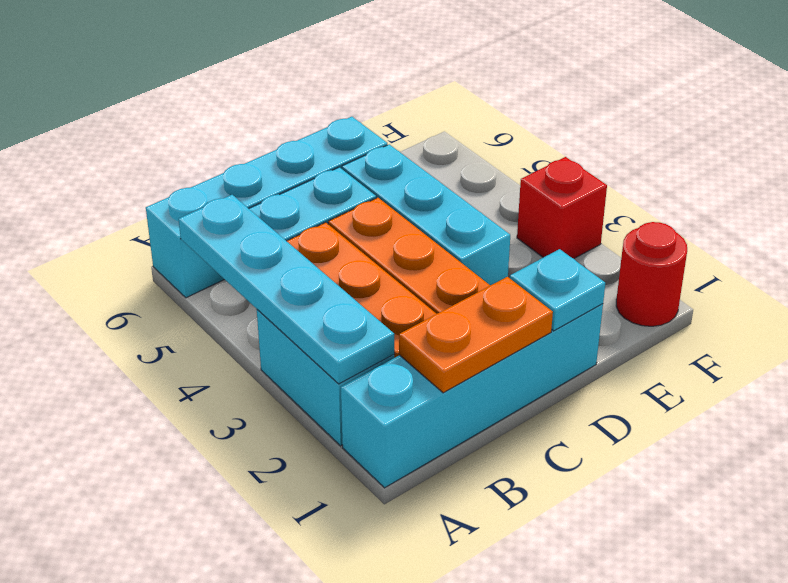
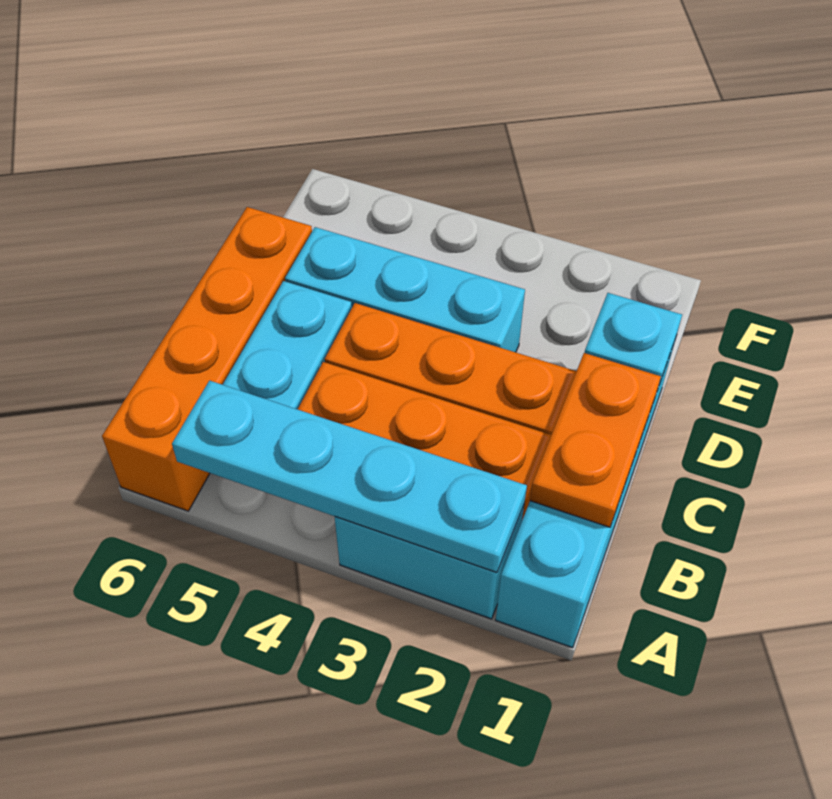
cyan 1x4 brick [146,117,387,298] -> orange 1x4 brick [102,207,312,511]
red 1x1 round brick [616,222,687,326] -> none
red 1x1 brick [517,157,607,259] -> none

